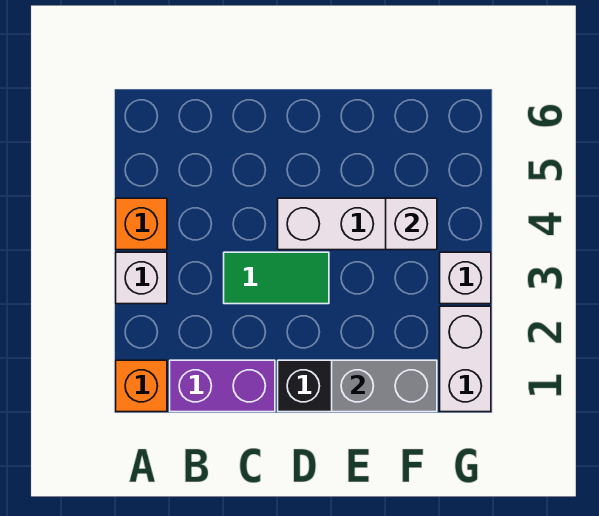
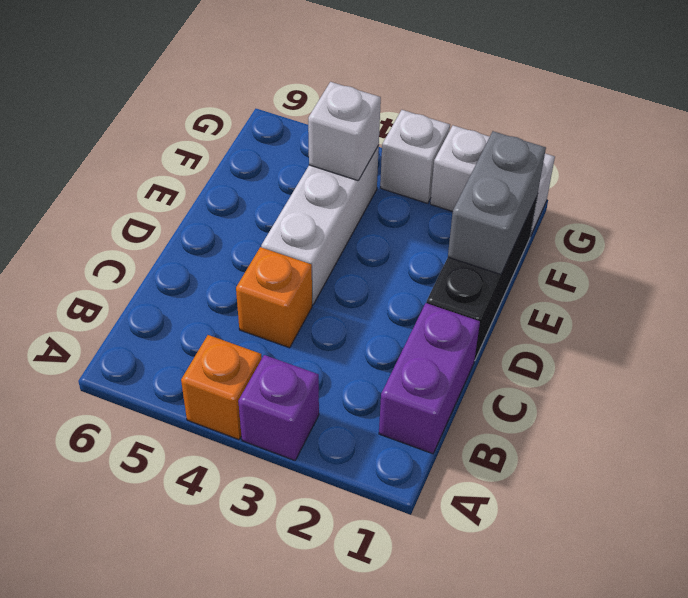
orange 1x1 brick [116,360,167,412] -> orange 1x1 brick moved to [236,247,312,348]
white 1x1 brick [116,252,167,304] -> purple 1x1 brick [238,355,319,460]
green 1x2 tile [224,252,329,304] -> none

